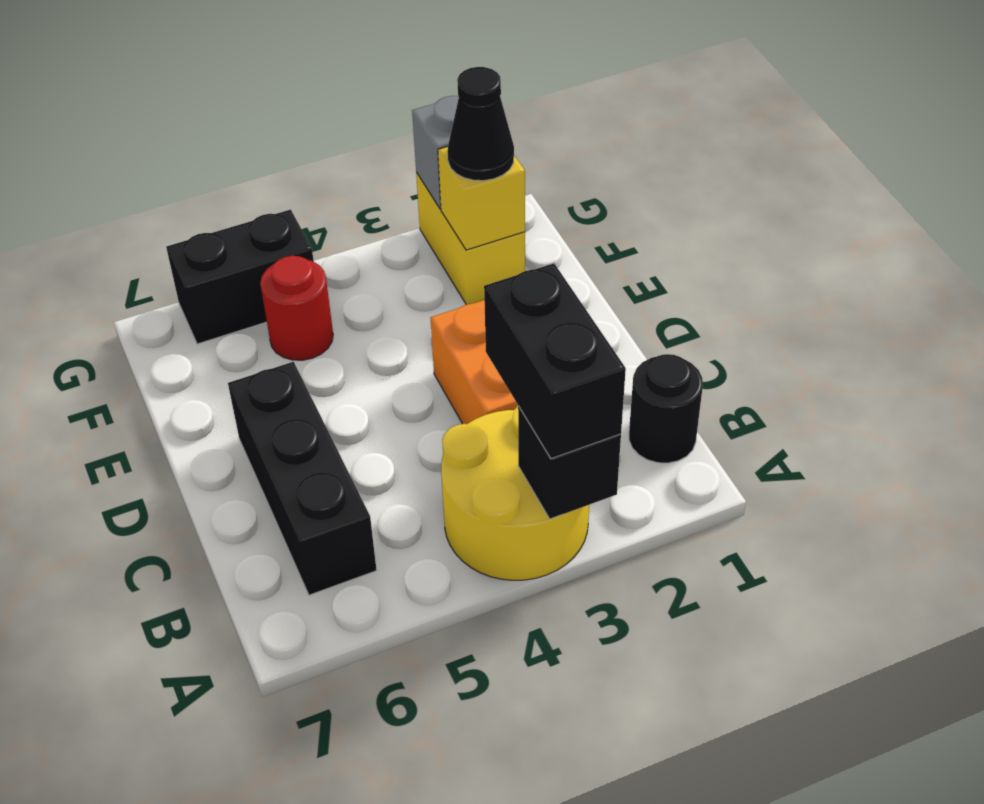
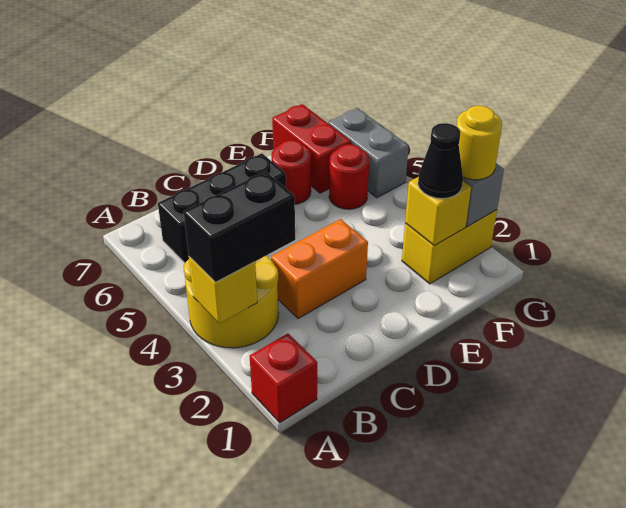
none -> red 1x1 brick [250,333,317,423]
black 1x1 brick [518,406,621,519] -> yellow 1x1 brick [189,257,257,324]
black 1x1 round brick [629,354,703,463] -> none
none -> red 1x1 round brick [271,140,311,204]
none -> red 1x2 brick [272,104,351,193]
none -> yellow 1x1 round brick [456,106,502,180]
black 1x2 brick [166,210,314,344] -> grey 1x2 brick [328,108,409,198]

